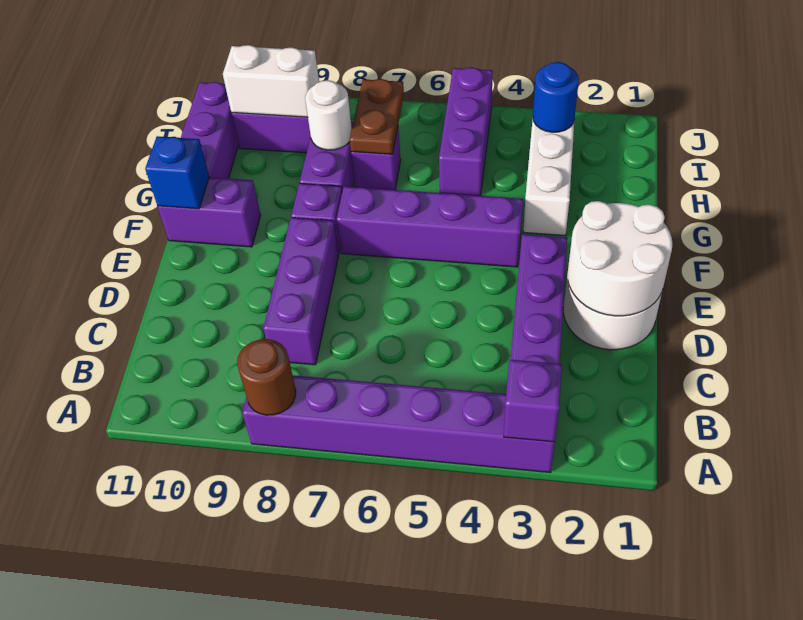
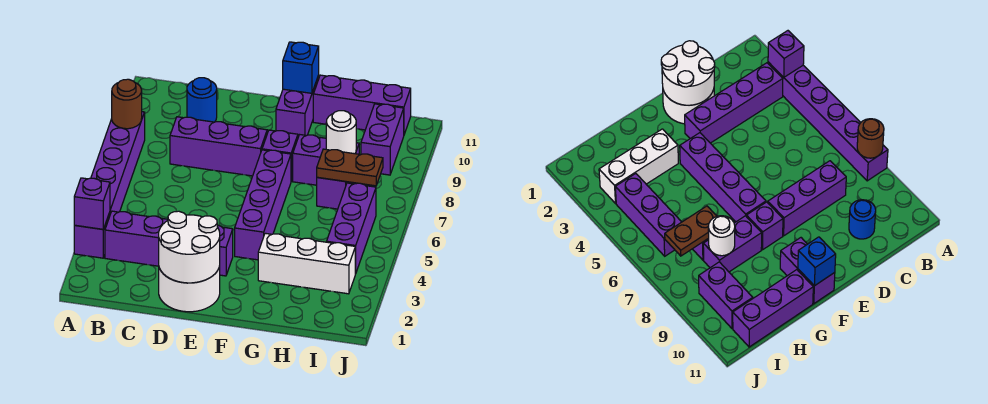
purple 1x3 brick [439,67,493,196] -> purple 1x3 brick turned to [327,183,376,274]
blue 1x1 round brick [533,62,579,132] -> blue 1x1 round brick moved to [187,78,217,122]
white 1x2 brick [223,45,319,117] -> none

